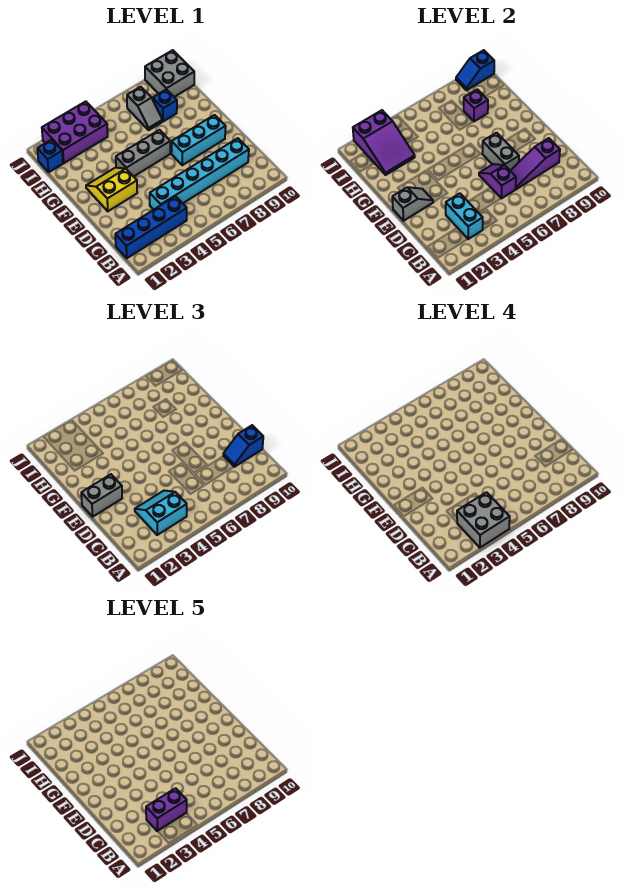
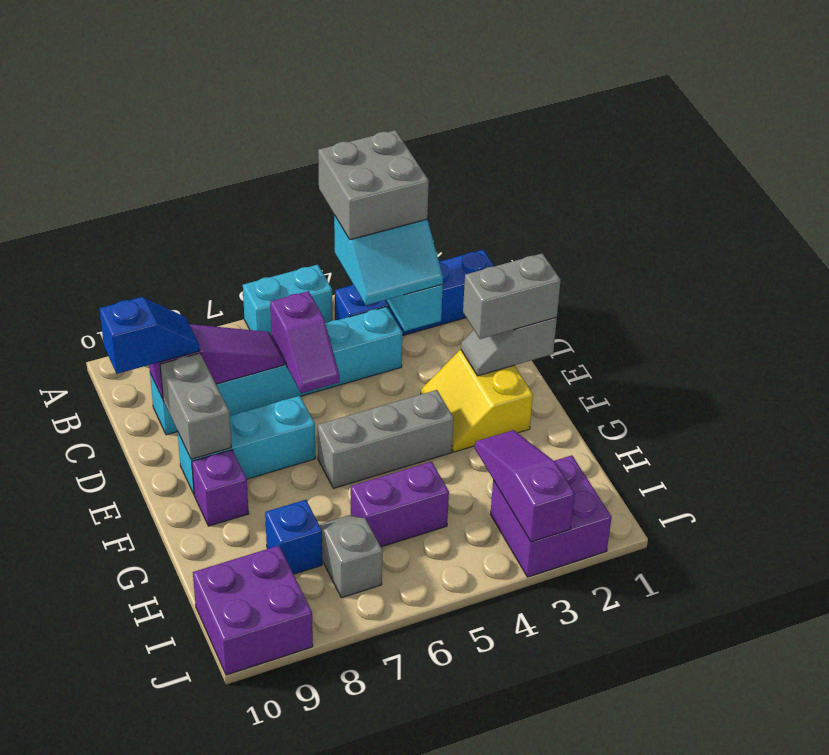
none -> cyan 1x2 brick [243,265,332,334]
purple 1x2 brick [146,788,187,831] -> purple 1x2 brick moved to [351,462,449,547]
grey 1x2 brick [482,133,519,170] -> grey 1x2 brick moved to [160,353,231,459]
yellow 2x2 slope [86,168,137,211] -> yellow 2x2 slope turned to [421,350,533,452]
purple 2x3 slope [353,110,415,175] -> purple 1x3 slope [475,430,575,542]
purple 1x1 brick [464,89,488,121] -> purple 1x1 brick moved to [192,450,249,526]
blue 1x1 brick [37,140,63,172] -> none
purple 2x3 brick [42,101,108,163] -> purple 2x2 brick [490,455,612,577]
grey 2x2 brick [145,50,194,97] -> purple 2x2 brick [193,546,313,675]
blue 1x2 slope [456,50,494,90] -> none

